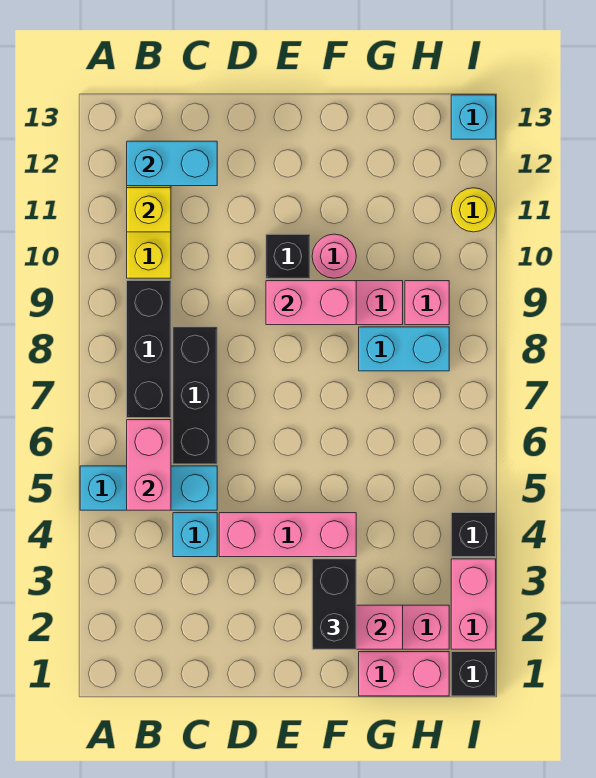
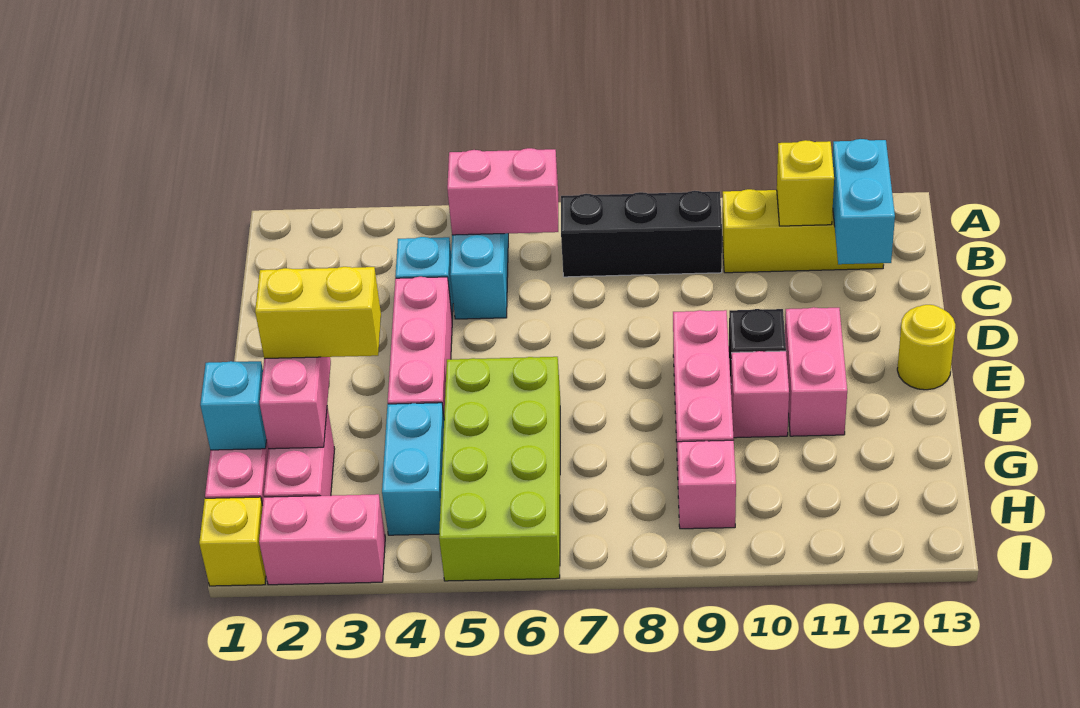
black 1x3 brick [173,327,217,464] -> none
pink 1x2 brick [266,281,356,325] -> pink 1x2 brick moved to [785,307,847,436]
black 1x2 brick [312,559,356,649] -> yellow 1x2 brick [255,267,381,359]
none -> lime 2x4 brick [439,357,560,581]
pink 1x1 round brick [312,234,356,278] -> pink 1x1 brick [731,351,789,438]
cyan 1x2 brick [359,327,449,371] -> cyan 1x2 brick moved to [382,403,444,535]
black 1x1 brick [451,652,496,696] -> yellow 1x1 brick [199,497,266,586]
black 1x1 brick [451,513,496,557] -> none
yellow 1x1 round brick [451,188,495,232] -> yellow 1x1 round brick moved to [897,305,955,390]
cyan 1x1 brick [451,95,496,139] -> cyan 1x1 brick moved to [200,361,267,450]

